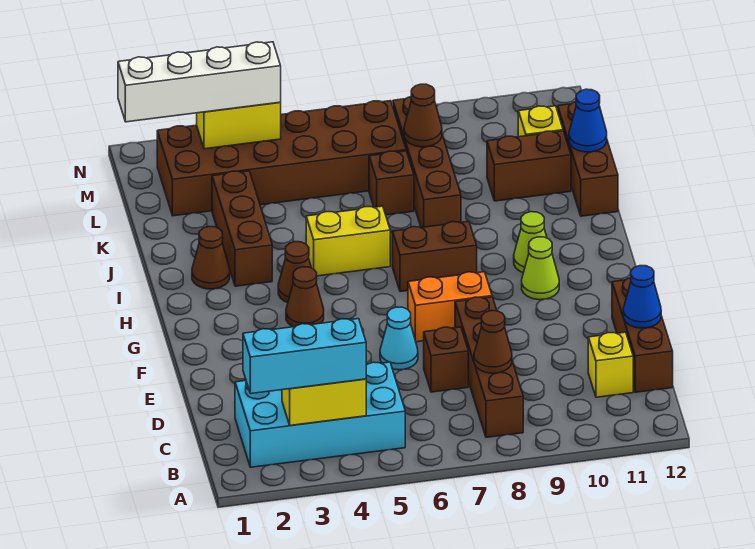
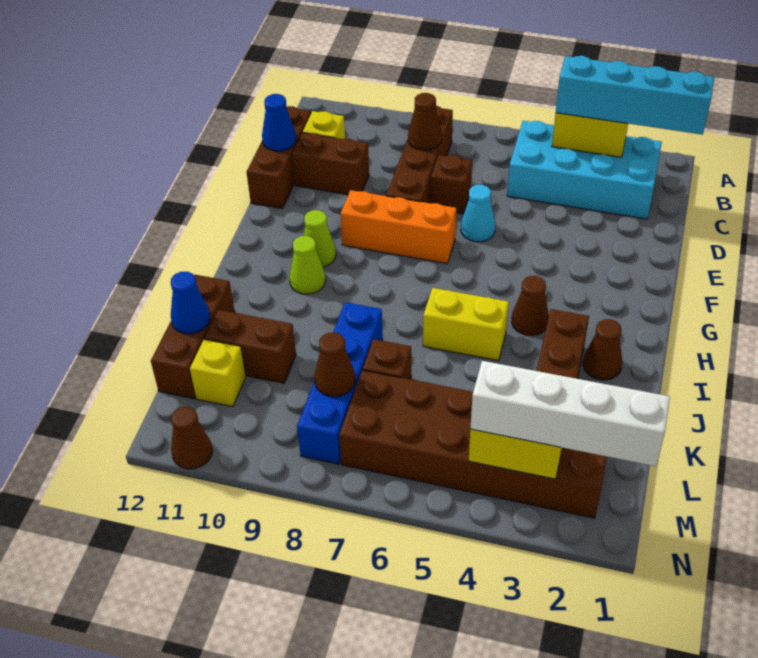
cyan 1x3 brick [243,319,366,394] -> cyan 1x4 brick [556,56,714,135]
orange 1x2 brick [408,272,492,342] -> orange 1x3 brick [340,190,456,263]
brown 1x1 cone [286,267,324,327] -> brown 1x1 cone moved to [171,407,213,469]
brown 1x2 brick [392,221,477,292] -> brown 1x2 brick moved to [292,133,369,195]
brown 1x4 brick [393,97,461,227] -> blue 1x4 brick [297,302,383,464]

